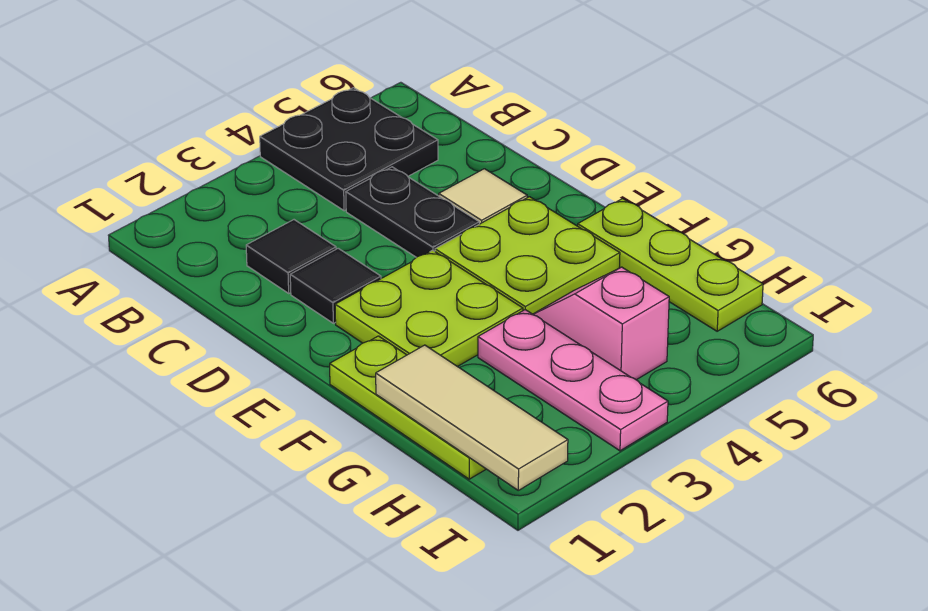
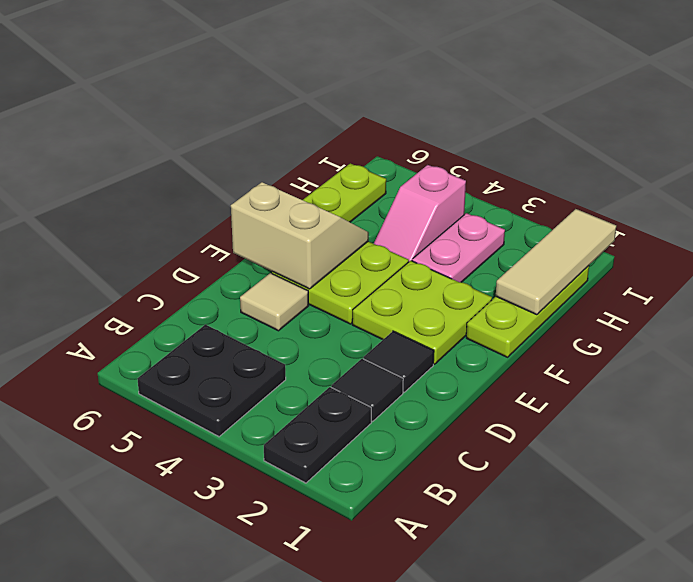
black 1x2 plate [346,167,479,257] -> black 1x2 plate moved to [264,387,371,483]
none -> tan 2x2 slope [231,182,369,289]
pink 1x3 plate [478,310,668,451] -> pink 1x2 plate [412,213,505,282]

